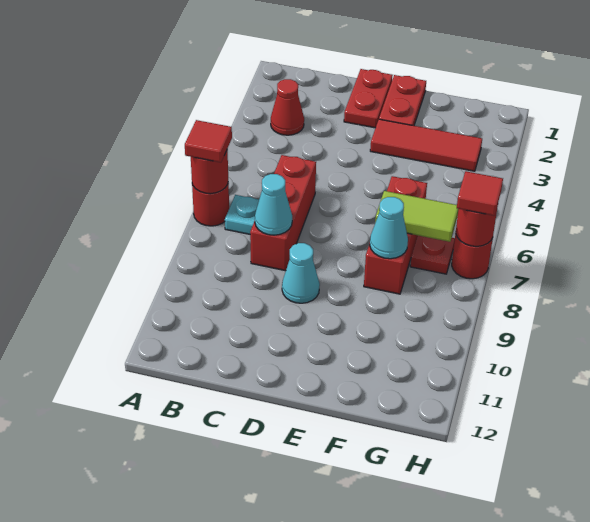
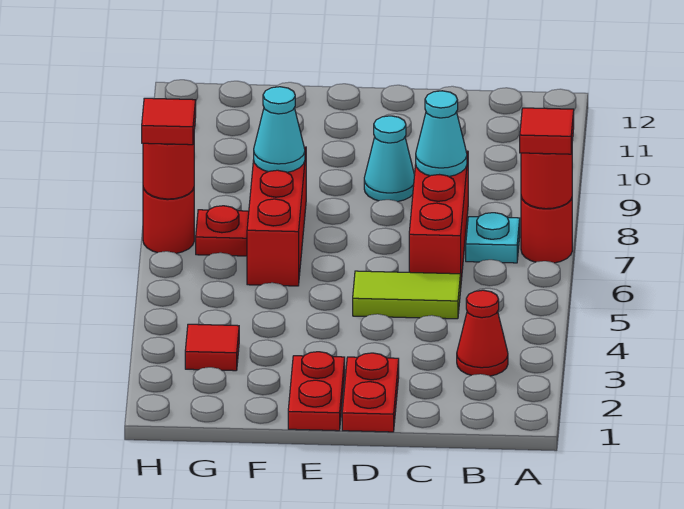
red 1x3 tile [370,119,482,171] -> red 1x1 tile [185,324,239,371]
lime 1x2 tile [375,191,458,242] -> lime 1x2 tile moved to [353,271,461,319]

